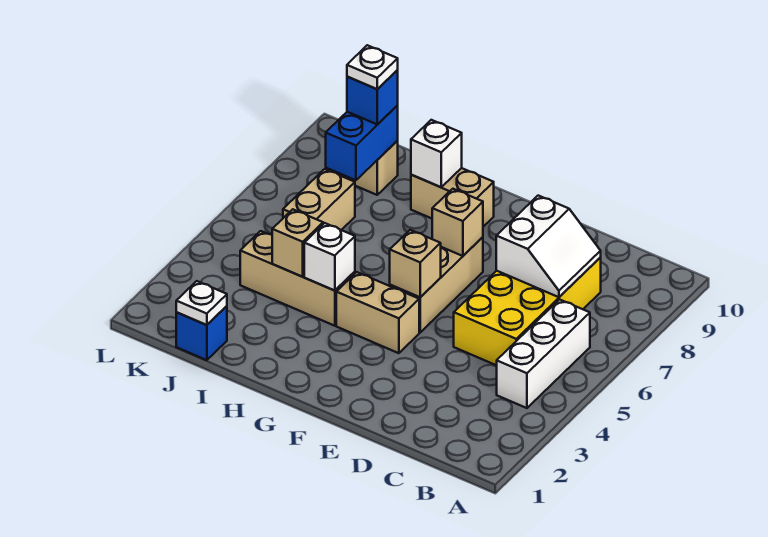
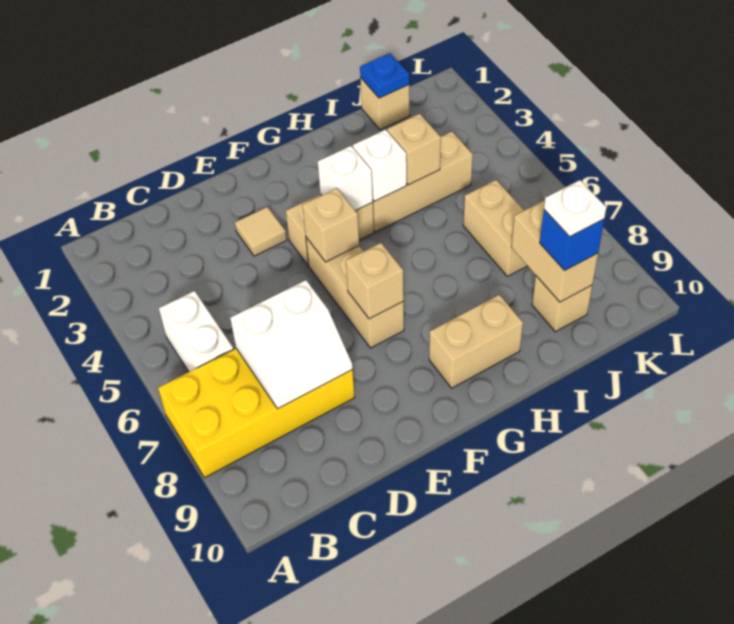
white 1x3 brick [497,300,590,408] -> white 1x2 brick [159,291,234,372]
yellow 2x4 brick [454,258,601,365] -> yellow 2x4 brick turned to [158,348,355,478]
white 2x2 slope [496,196,601,297] -> white 2x2 slope turned to [230,280,353,409]
none -> tan 1x1 tile [235,207,287,256]
white 1x1 brick [411,120,462,187] -> white 1x1 brick moved to [318,146,373,211]
blue 1x1 brick [176,306,227,360] -> tan 1x1 brick [360,78,410,130]
white 1x1 plate [176,281,227,325] -> blue 1x1 plate [360,53,409,98]
blue 1x2 brick [326,106,398,180] -> tan 1x2 brick [511,200,598,302]

